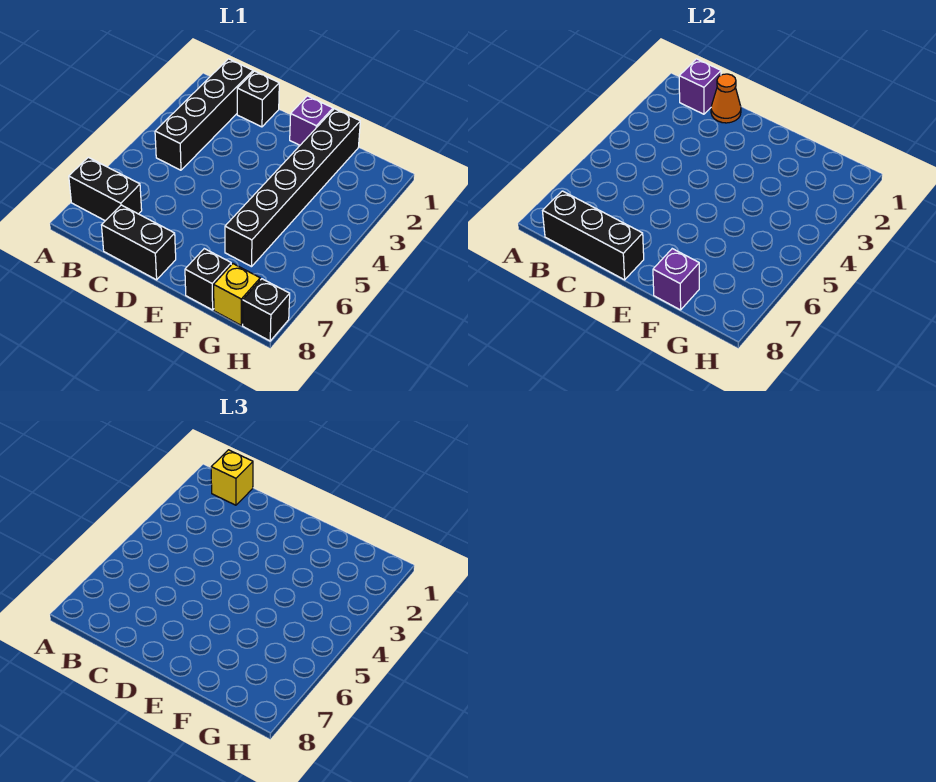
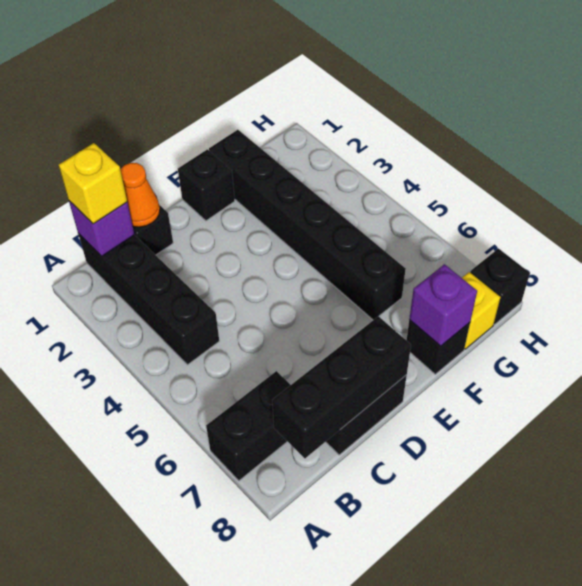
purple 1x1 brick [290,96,333,145] -> black 1x1 brick [178,149,235,221]

